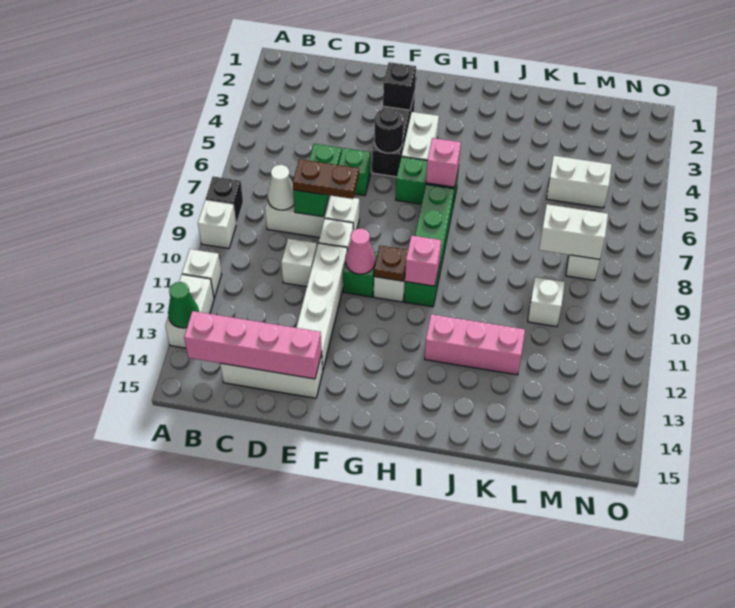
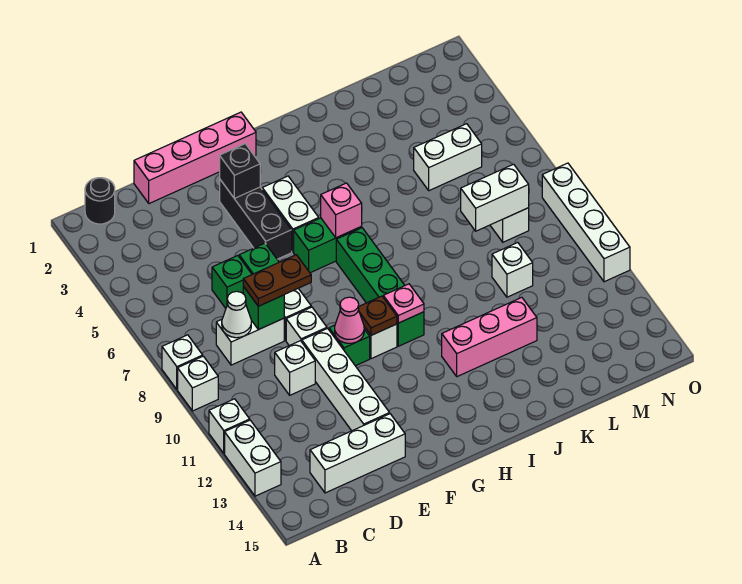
black 1x1 brick [206,176,243,224] -> white 1x1 brick [162,335,203,390]
green 1x1 cone [168,282,199,328] -> none
pink 1x4 brick [184,311,322,379] -> pink 1x4 brick moved to [134,112,256,204]
black 1x1 round brick [375,108,403,153] -> black 1x1 round brick moved to [85,178,115,224]
pink 1x1 brick [405,235,441,286] -> pink 1x1 plate [383,284,424,323]
none -> white 1x4 brick [542,163,630,282]

